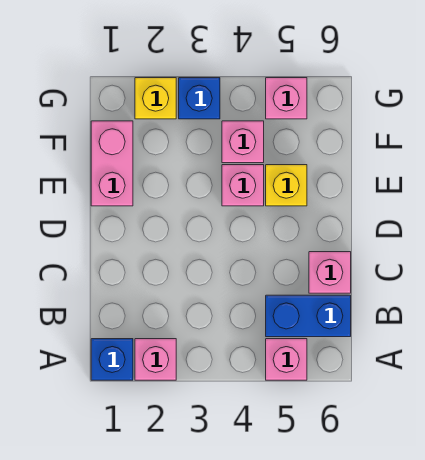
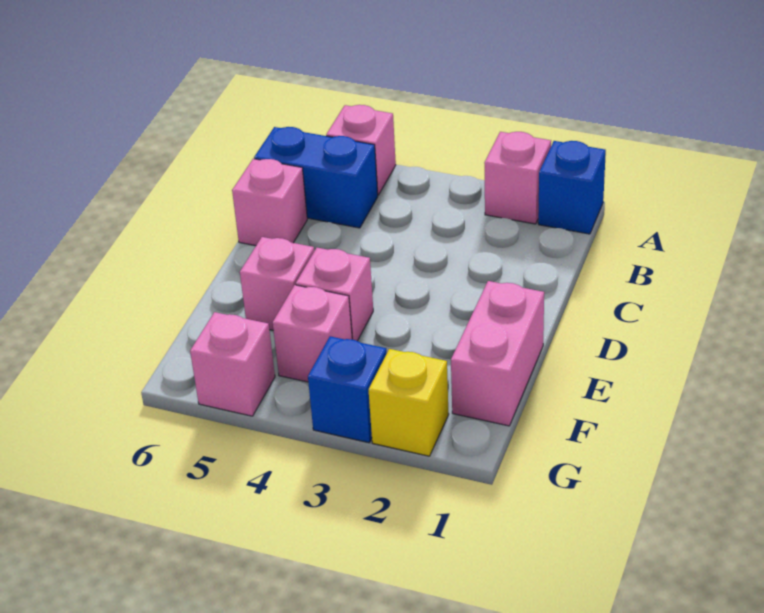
yellow 1x1 brick [266,165,307,206] -> pink 1x1 brick [240,237,314,330]

